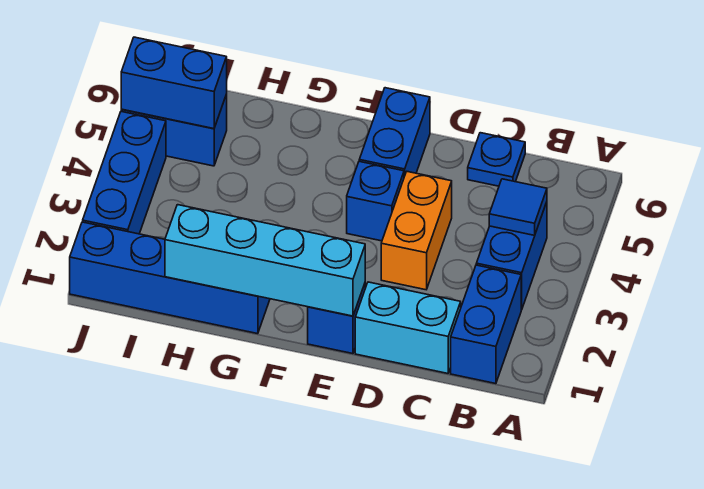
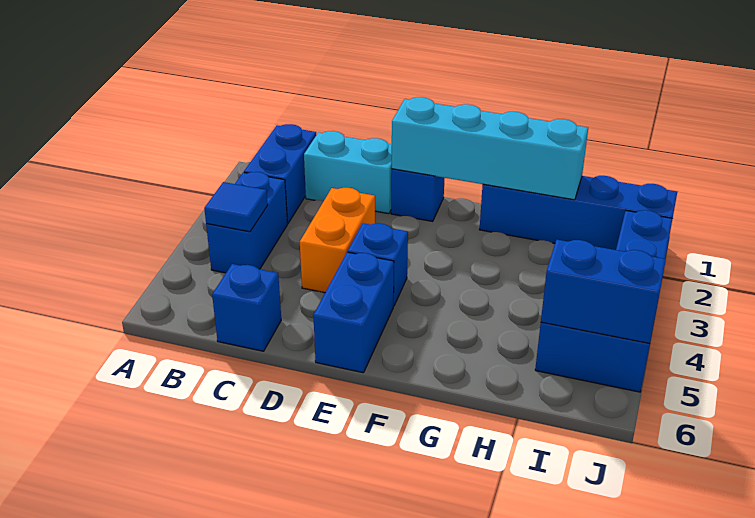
blue 1x1 plate [468,133,525,186] -> blue 1x1 brick [212,264,281,351]

